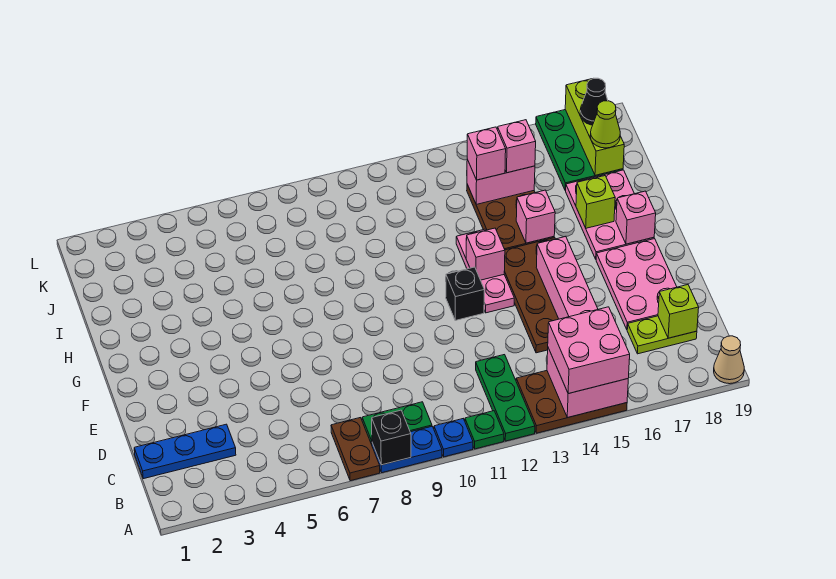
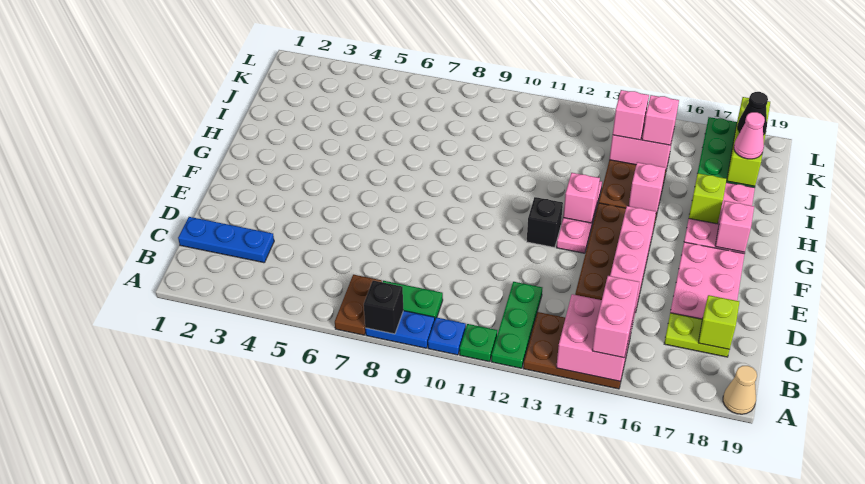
pink 2x2 brick [548,307,630,394] -> pink 1x2 brick [592,276,639,358]
lime 1x1 cone [590,101,620,148] -> pink 1x1 cone [734,112,765,159]

